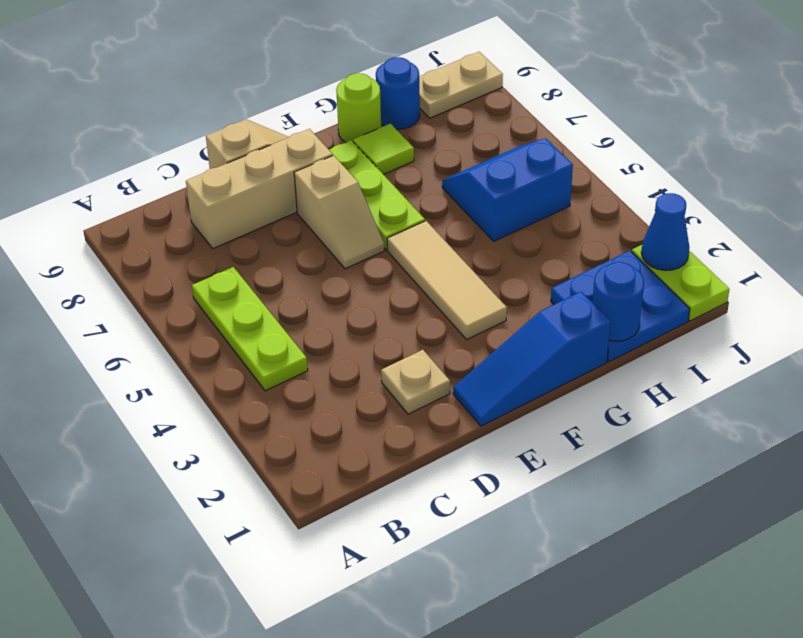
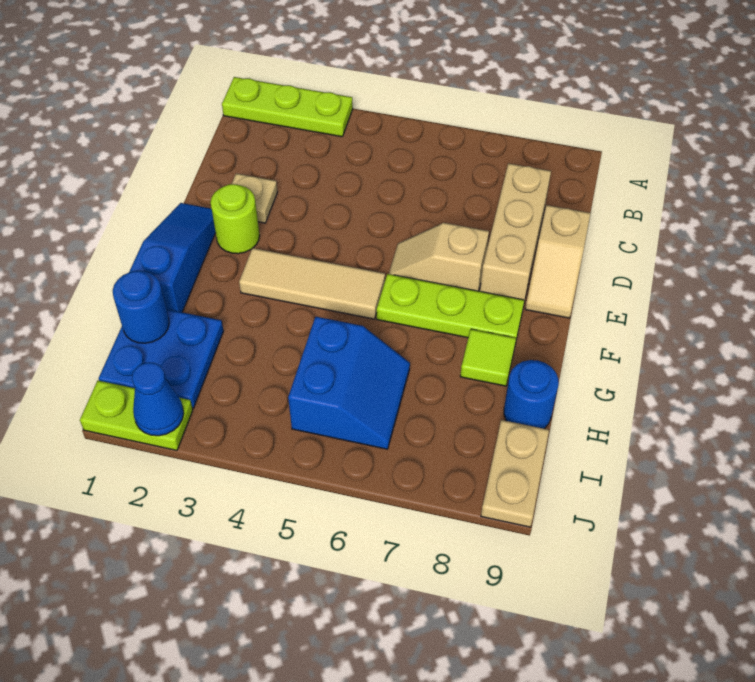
lime 1x3 plate [192,267,308,391] -> lime 1x3 plate moved to [222,77,353,137]
lime 1x1 round brick [336,73,381,142] -> lime 1x1 round brick moved to [211,184,260,254]

